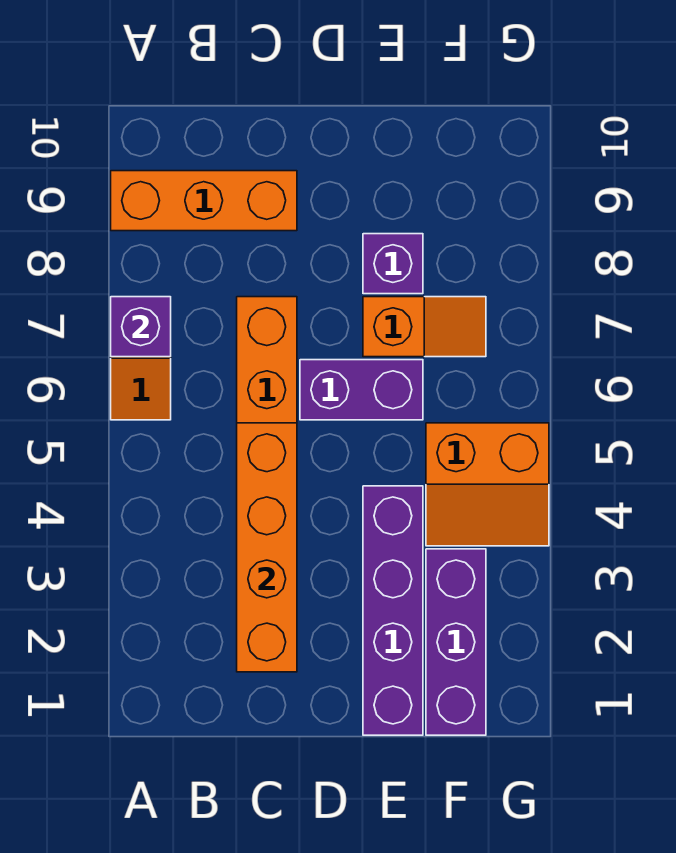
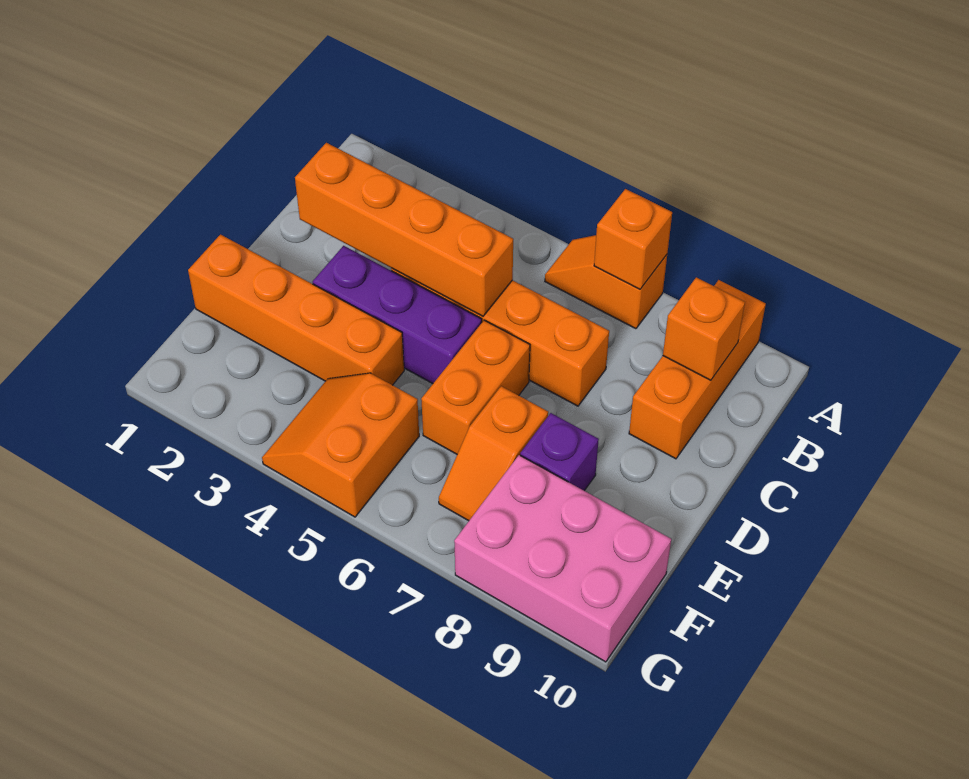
purple 1x1 brick [111,297,171,357] -> orange 1x1 brick [594,189,672,289]
none -> orange 1x1 brick [663,277,745,380]
purple 1x2 brick [300,360,423,420] -> orange 1x2 brick [421,320,530,454]
purple 1x4 brick [363,486,423,735] -> orange 1x4 brick [188,235,404,385]
purple 1x3 brick [426,549,486,735] -> purple 1x3 brick moved to [313,246,482,384]
none -> pink 2x3 brick [454,455,671,662]

